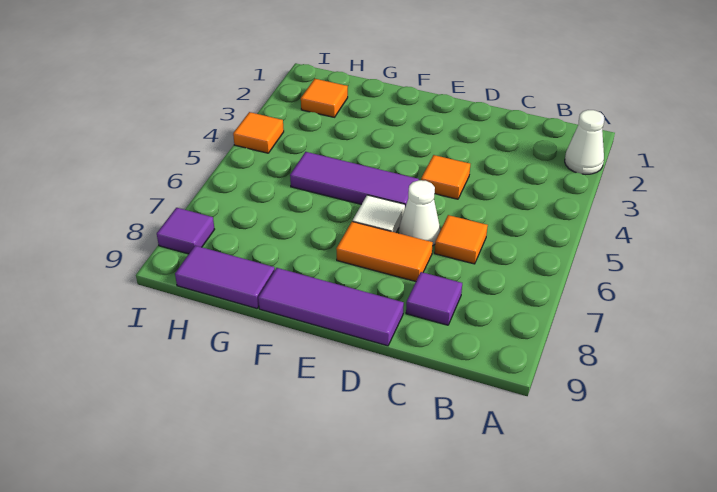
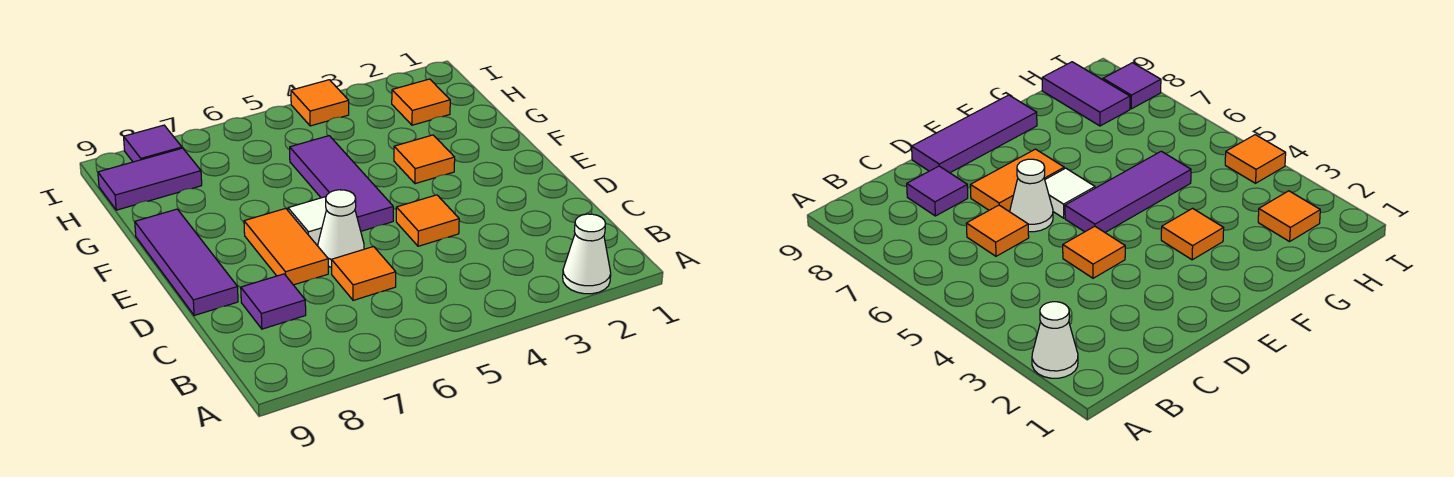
none -> orange 1x1 tile [394,135,455,184]
purple 1x2 tile [175,246,275,309] -> purple 1x2 tile turned to [98,148,202,210]

